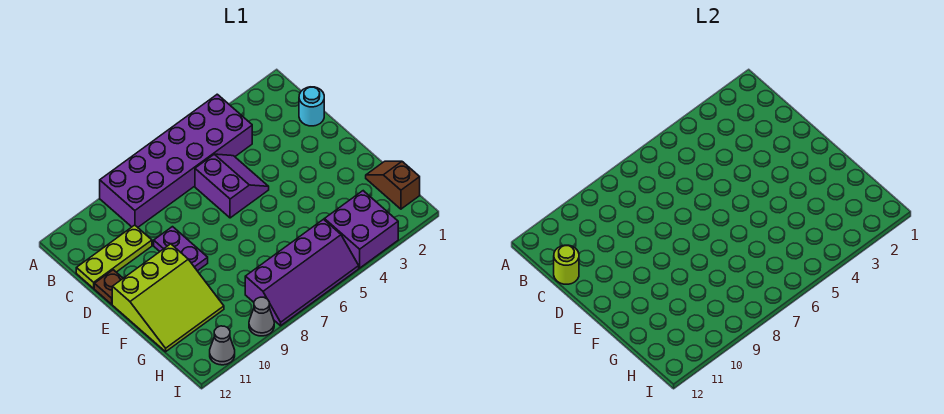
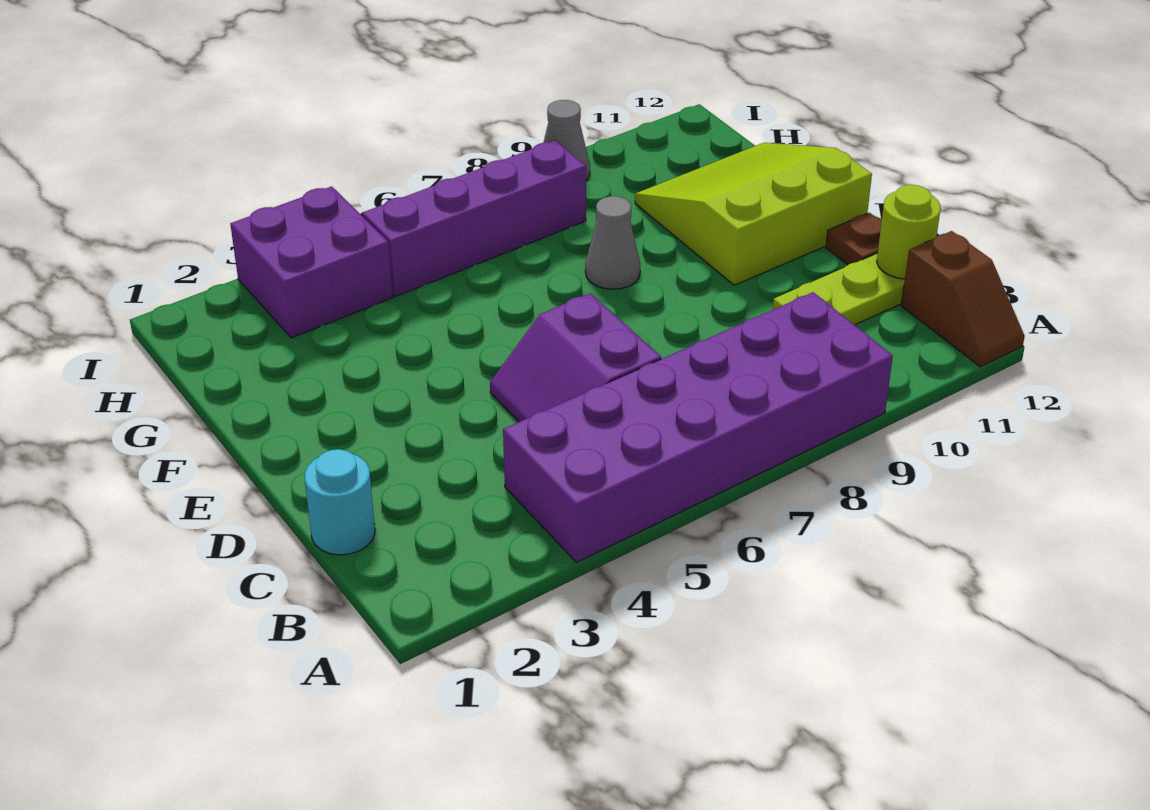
purple 1x2 plate [154,227,208,271] -> none
brown 1x2 slope [366,161,420,209] -> brown 1x2 slope moved to [901,231,1025,367]
grey 1x1 cone [210,326,235,365] -> grey 1x1 cone moved to [585,196,640,289]

